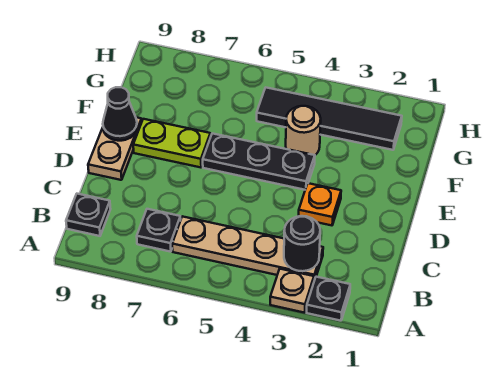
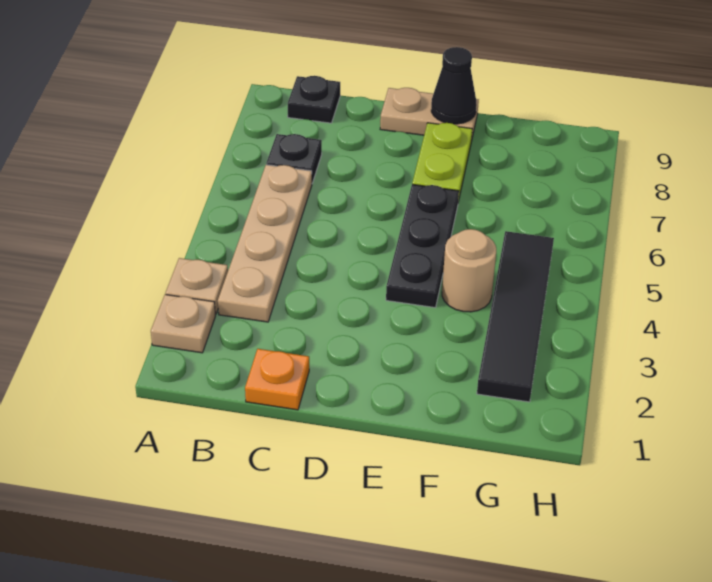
black 1x1 plate [307,277,350,321] -> tan 1x1 plate [151,294,215,353]
black 1x1 round brick [284,216,320,271] -> none
orange 1x1 plate [299,183,341,225] -> orange 1x1 plate moved to [245,349,309,410]

